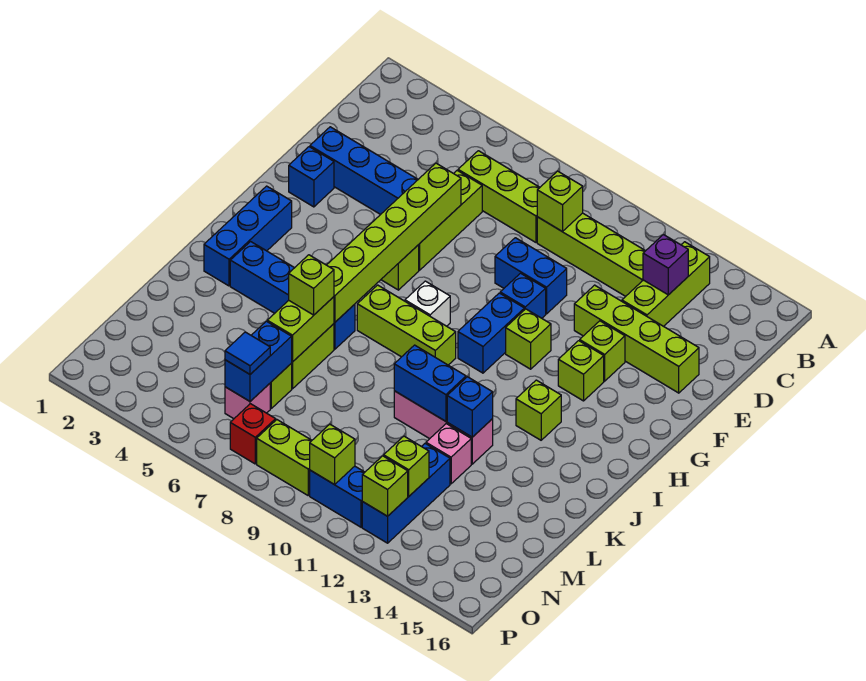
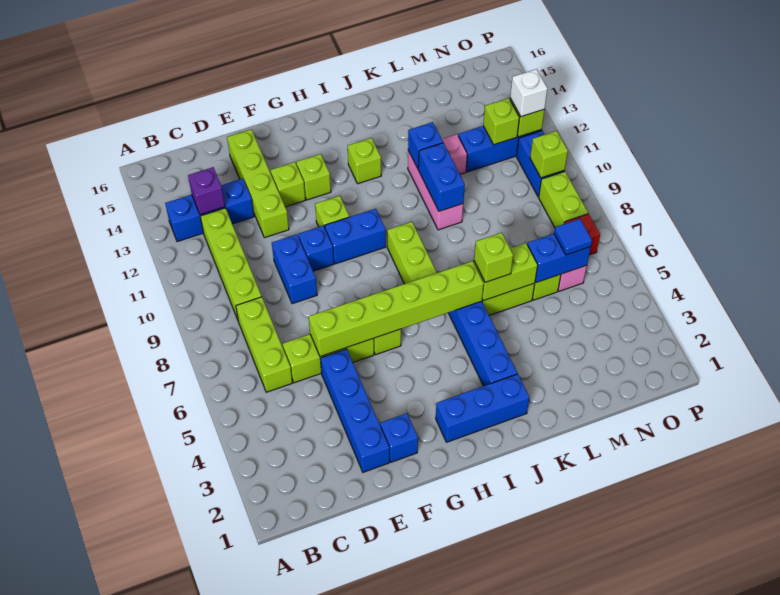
lime 1x3 brick [622,242,710,326] -> blue 1x3 brick [165,179,254,242]
lime 1x1 brick [537,171,583,231] -> none
white 1x1 brick [405,281,450,326] -> white 1x1 brick moved to [510,69,548,117]

